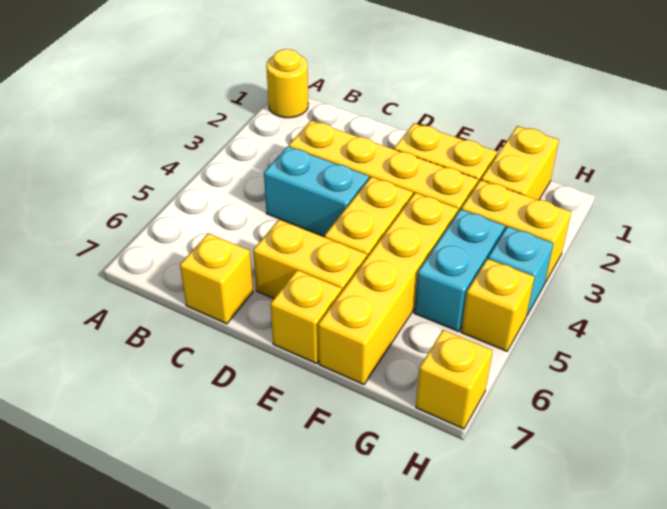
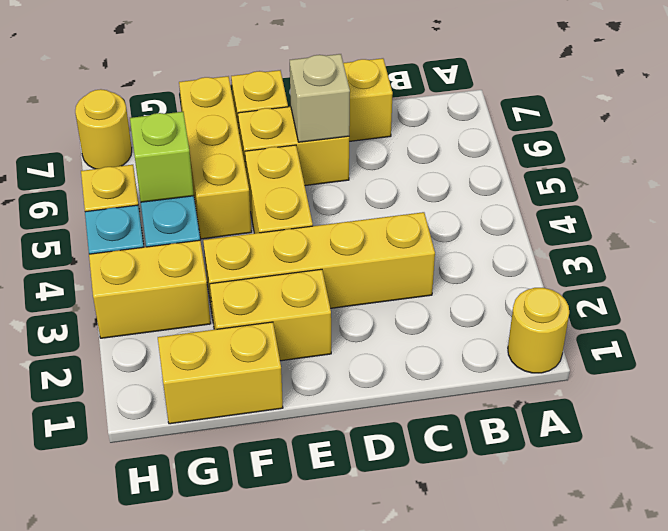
cyan 1x2 brick [264,146,369,236] -> none
none -> tan 1x1 brick [290,54,350,142]
yellow 1x4 brick [318,193,458,385] -> yellow 1x3 brick [179,76,252,239]
yellow 1x2 brick [481,126,559,200] -> yellow 1x2 brick turned to [158,322,283,424]
none -> lime 1x1 brick [130,112,194,202]
yellow 1x1 brick [416,330,493,429] -> yellow 1x1 round brick [75,89,132,169]

